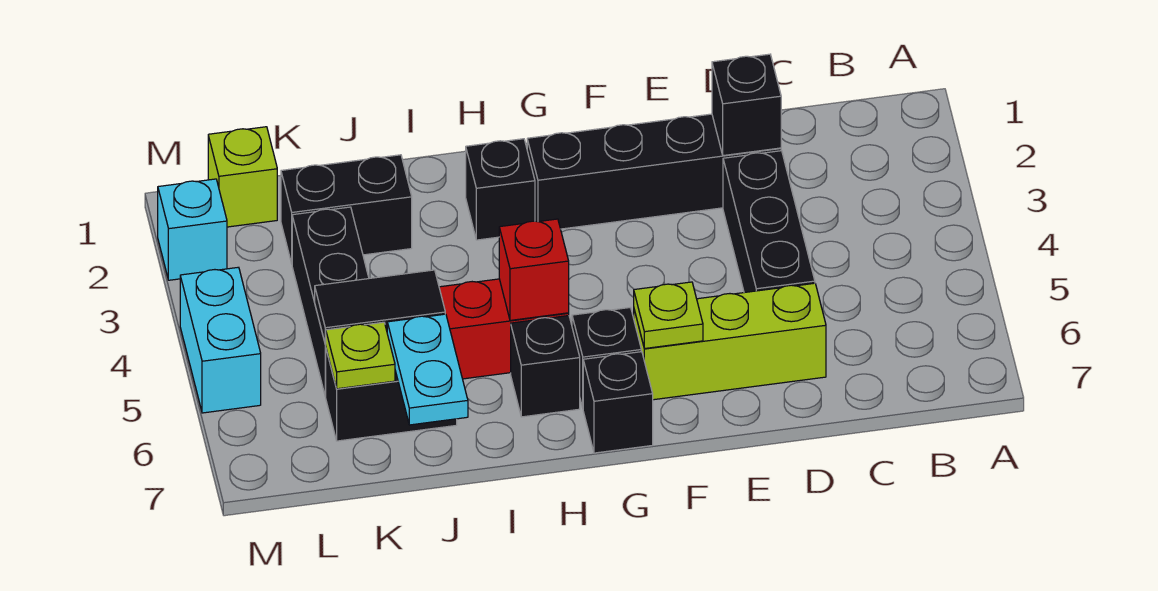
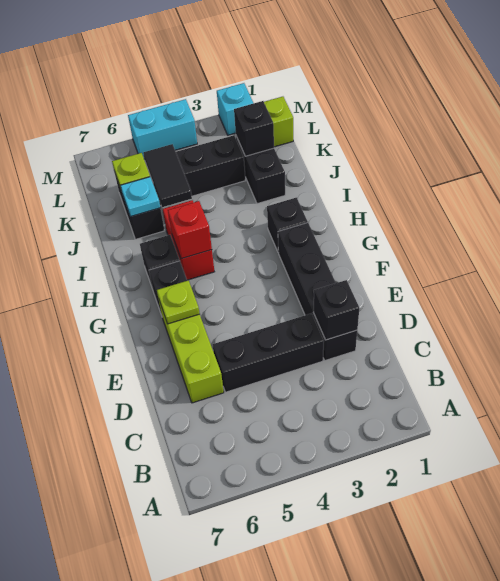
black 1x1 brick [583,352,653,453] -> black 1x1 brick moved to [234,101,274,156]
cyan 1x2 plate [387,314,468,425] -> cyan 1x1 plate [120,177,160,217]

